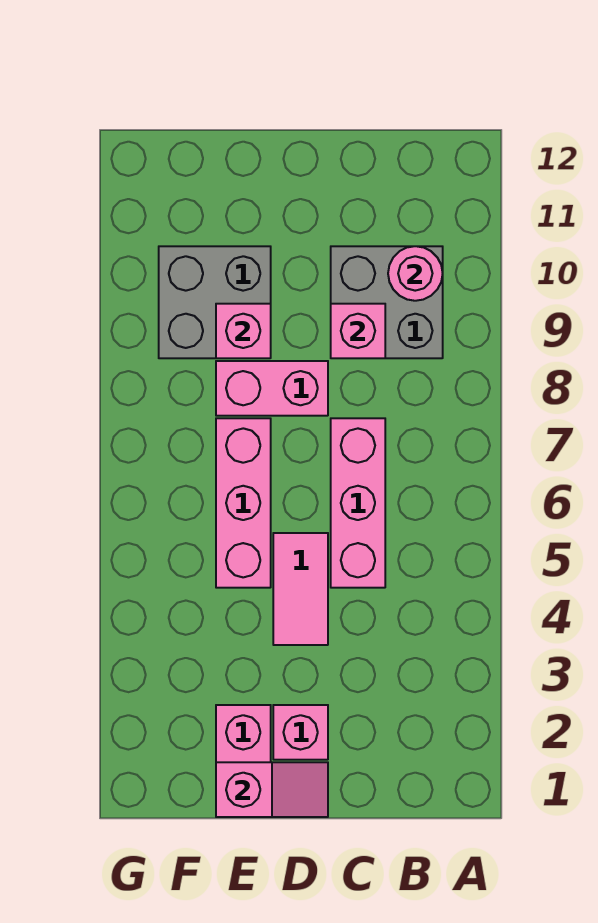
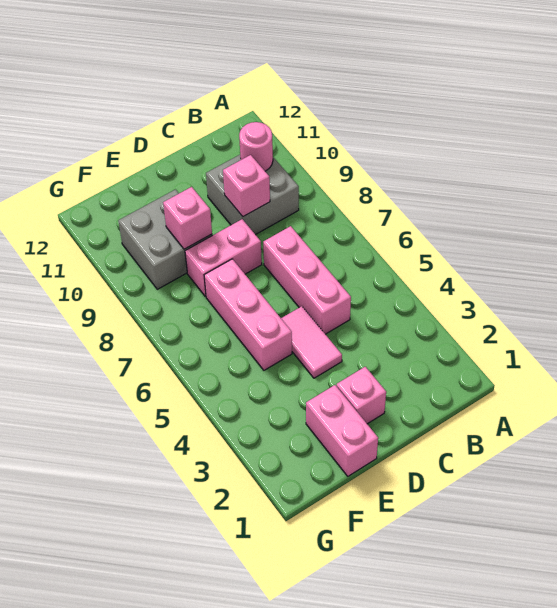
pink 1x2 slope [216,762,328,817] -> none

